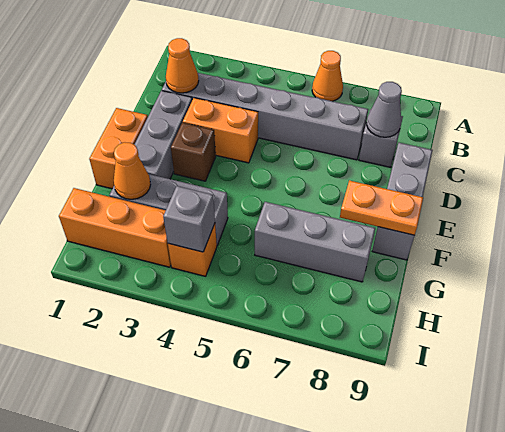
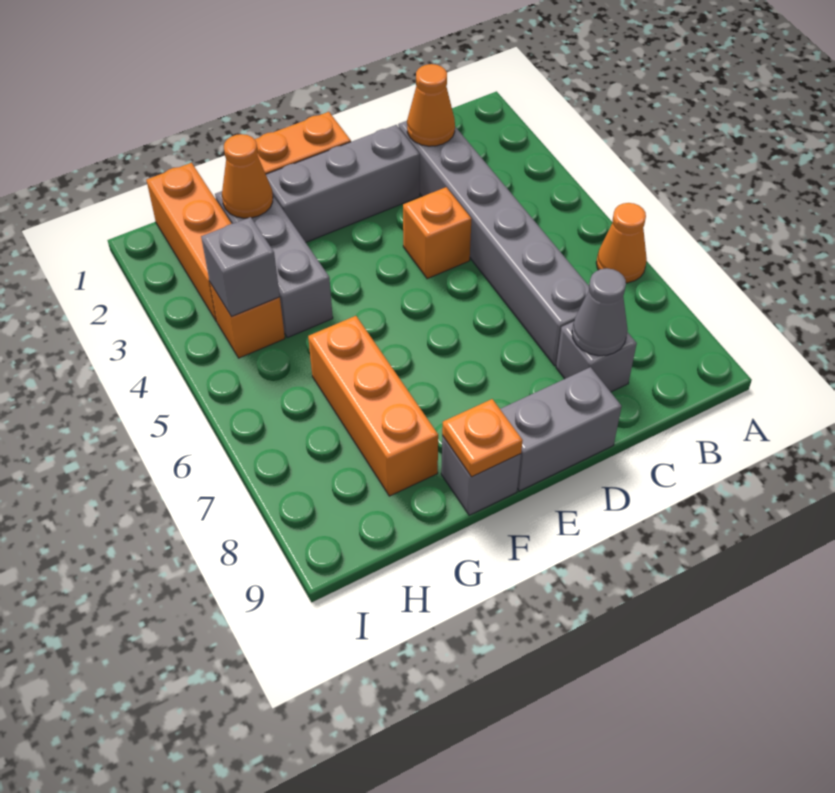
orange 1x2 brick [183,98,258,163] -> orange 1x1 brick [403,187,471,279]
brown 1x1 brick [171,123,216,181] -> none
orange 1x2 plate [340,180,423,235] -> orange 1x1 plate [442,399,523,477]
grey 1x3 brick [255,202,375,282] -> orange 1x3 brick [308,316,438,496]

